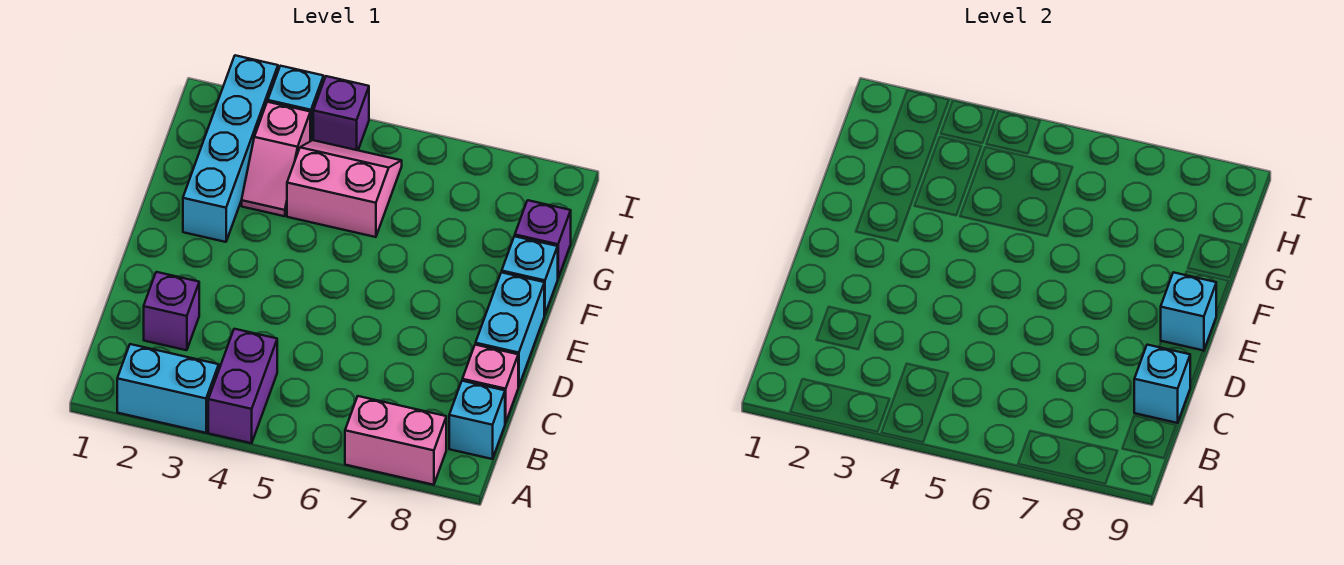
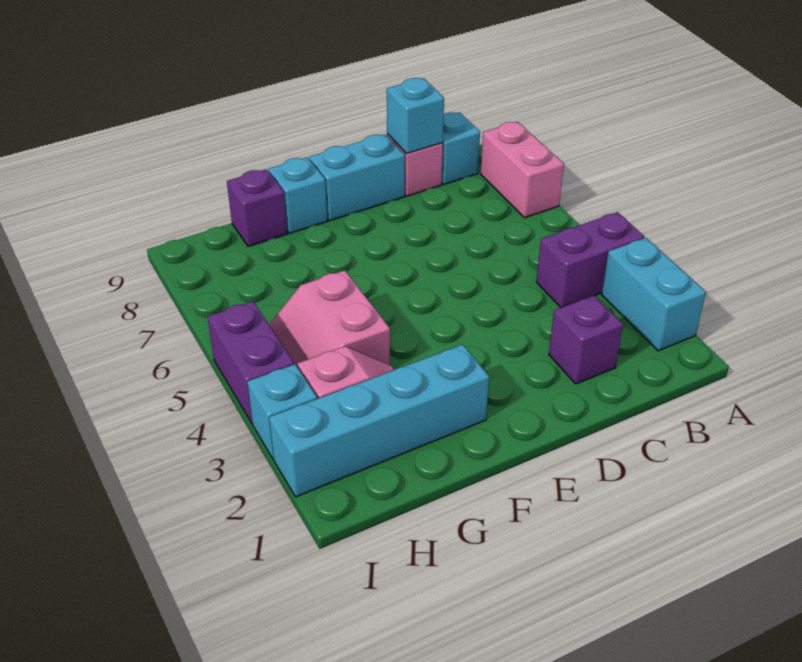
cyan 1x1 brick [1161,272,1217,351] -> none
purple 1x1 brick [313,76,369,150] -> purple 1x2 brick [208,301,294,424]

